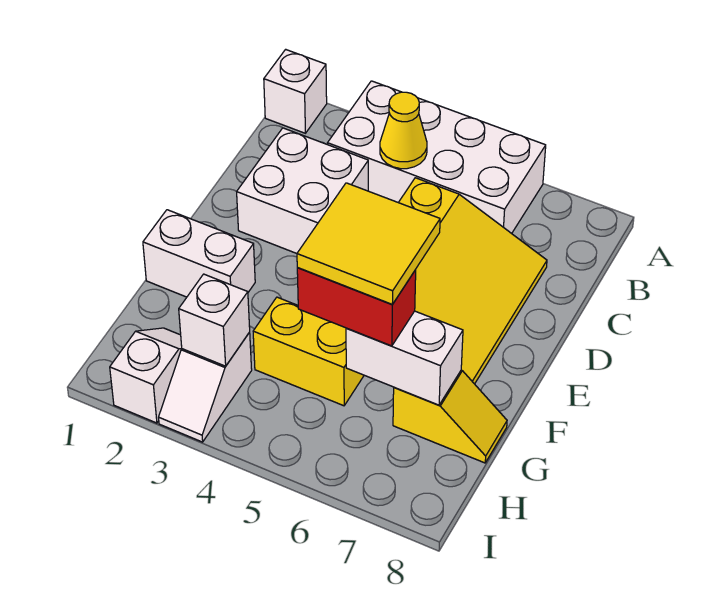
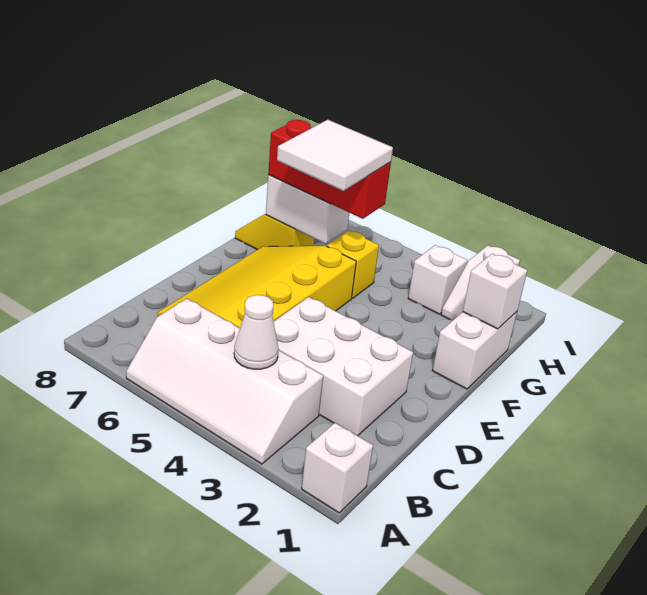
white 2x4 brick [328,81,546,234] -> white 2x4 slope [126,299,323,464]
yellow 1x1 cone [380,92,427,169] -> white 1x1 cone [234,295,279,369]
white 2x2 brick [237,128,368,253] -> white 2x3 brick [274,297,413,436]
white 1x2 brick [143,210,255,297] -> white 1x2 brick turned to [432,312,517,389]
yellow 2x2 tile [297,183,440,304] -> white 2x2 tile [277,120,393,191]
yellow 1x2 brick [253,297,364,406] -> yellow 1x1 brick [327,231,379,298]
red 1x2 brick [297,268,416,346] -> red 1x3 brick [268,120,391,219]
white 1x1 brick [179,274,250,366] -> white 1x1 brick moved to [463,254,527,329]

